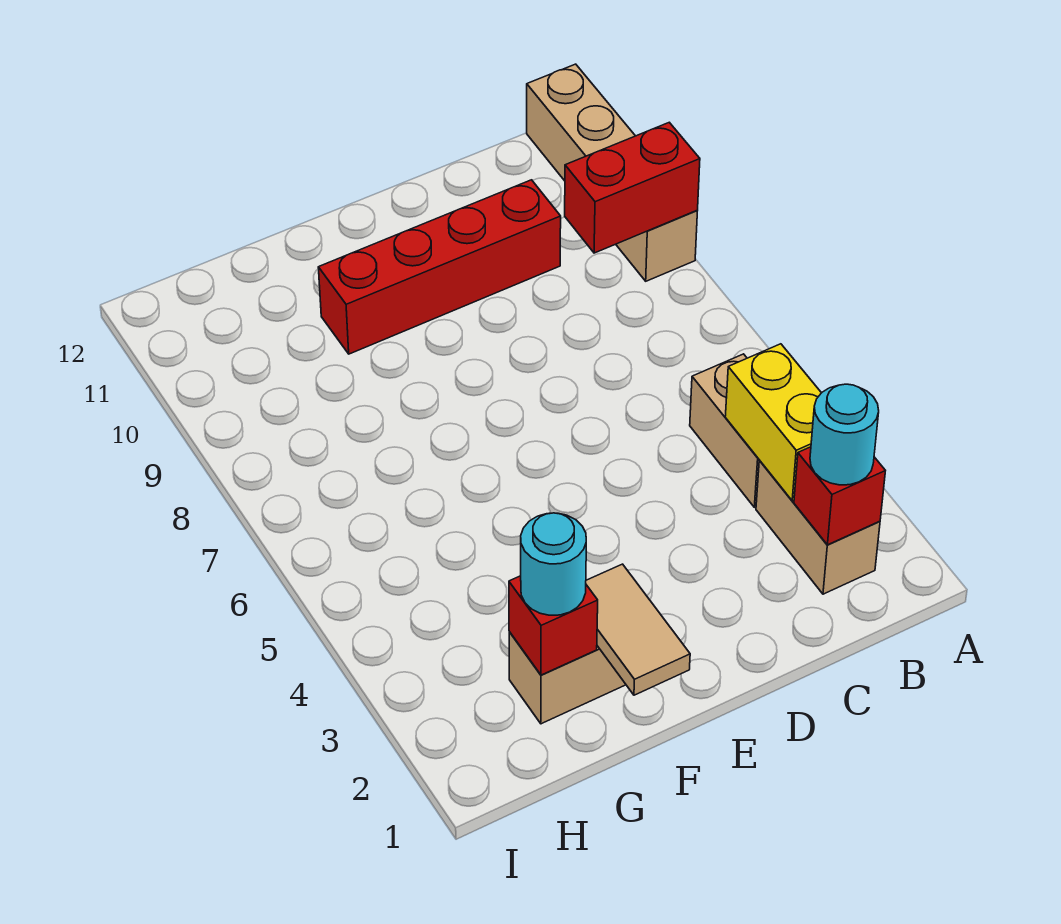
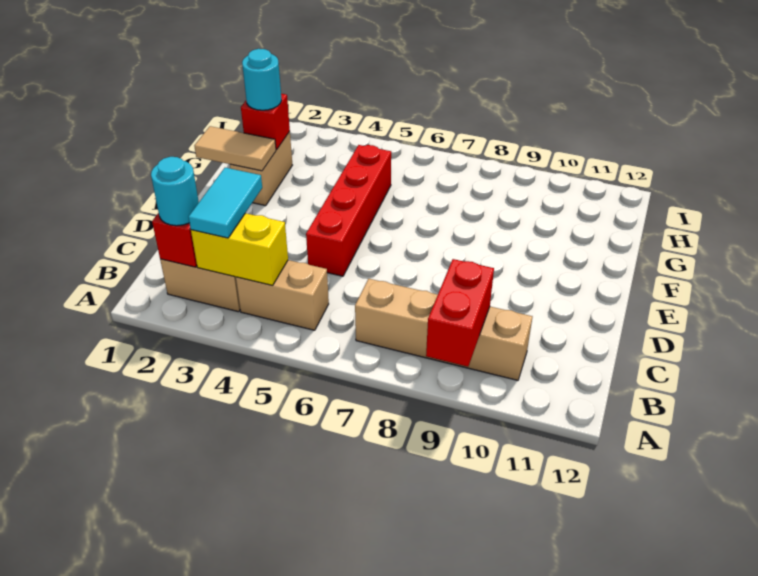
tan 1x4 brick [527,64,697,281] -> tan 1x4 brick moved to [355,279,533,380]
none -> cyan 1x2 tile [189,168,262,238]
red 1x4 brick [318,180,561,354] -> red 1x4 brick moved to [306,145,391,276]

